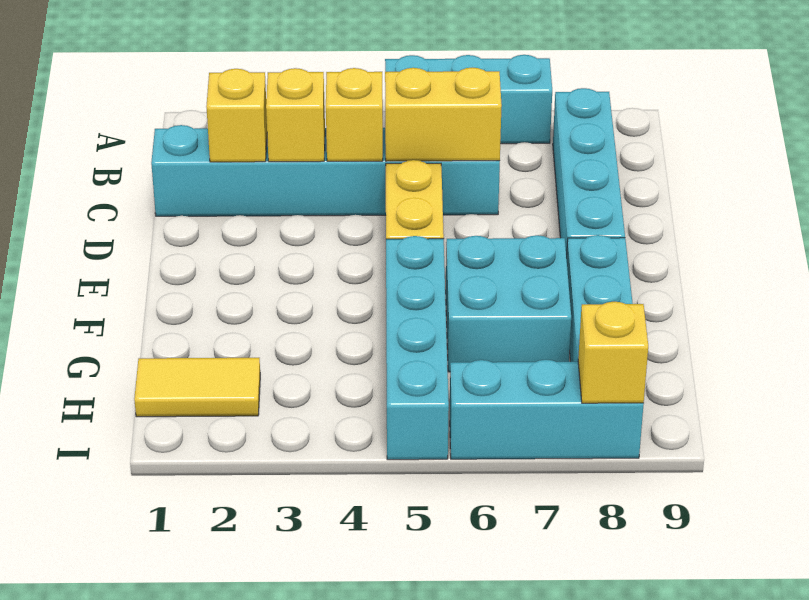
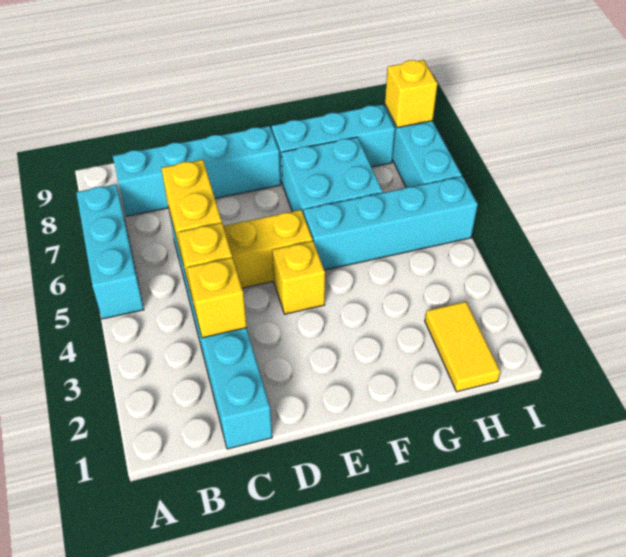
yellow 1x1 brick [206,69,267,162] -> yellow 1x1 brick moved to [272,241,325,314]

